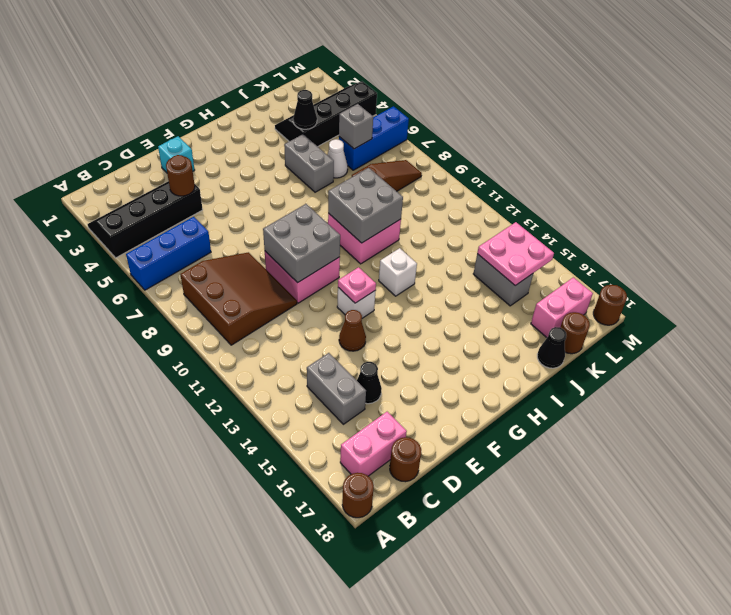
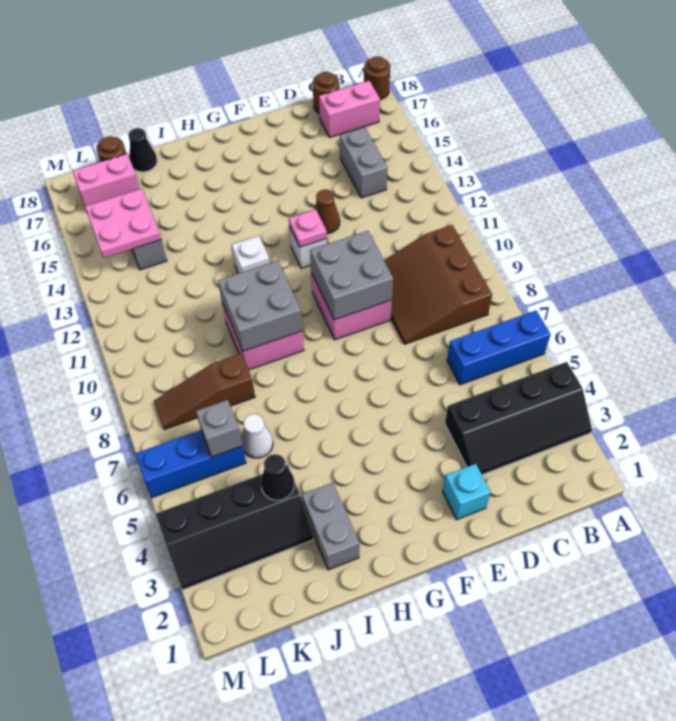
brown 1x1 round brick [166,155,195,196] -> none
black 1x1 cone [357,362,382,404] -> none
grey 1x2 brick [284,134,334,192] -> grey 1x2 brick moved to [302,483,359,570]
brown 1x1 round brick [593,285,627,325] -> none

